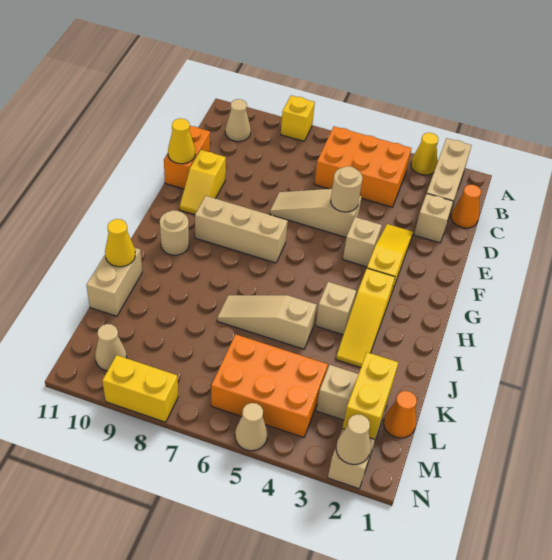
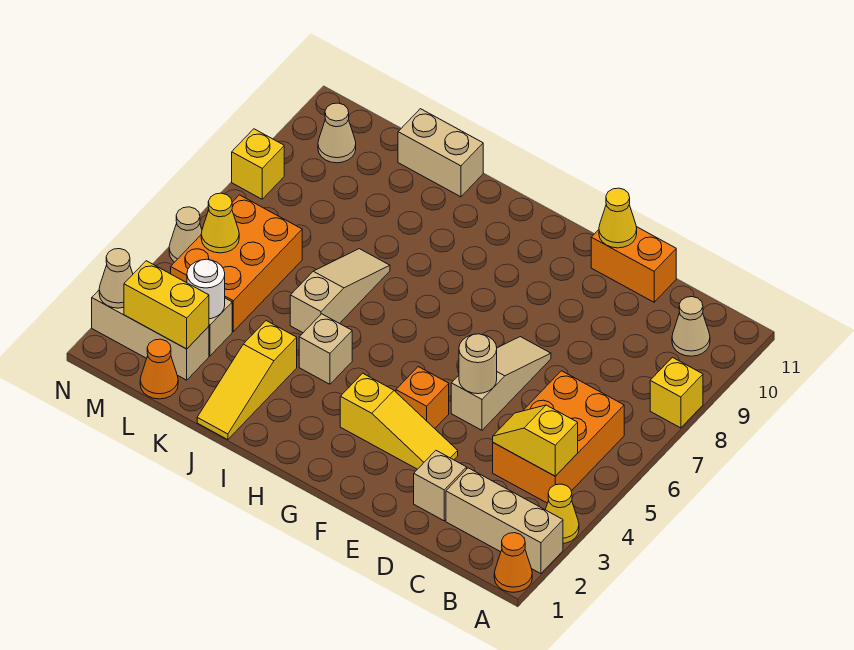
orange 1x1 cone [451,185,481,228] -> orange 1x1 cone moved to [494,533,532,592]
yellow 1x2 slope [180,150,226,215] -> yellow 1x2 slope moved to [493,405,578,476]
tan 1x1 brick [343,217,382,267] -> orange 1x1 brick [396,367,449,428]
tan 1x3 brick [195,196,288,263] -> none
yellow 1x3 slope [336,268,395,368] -> yellow 1x3 slope turned to [197,321,297,440]
tan 1x1 round brick [160,210,189,255] -> none
yellow 1x1 cone [105,219,135,267] -> yellow 1x1 cone moved to [201,193,239,253]
none -> white 1x1 round brick [187,259,225,319]
yellow 1x2 brick [102,355,178,422] -> yellow 1x1 brick [232,129,284,199]

